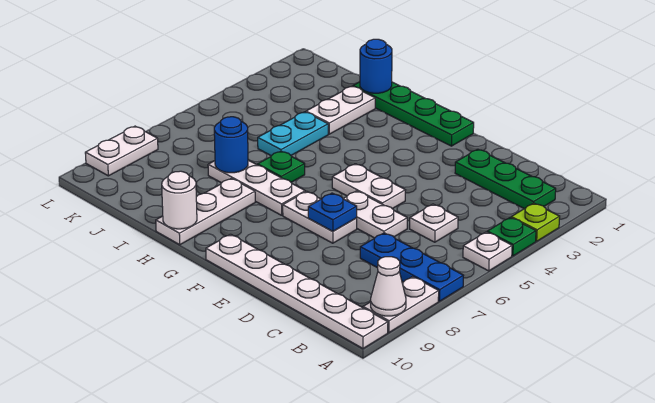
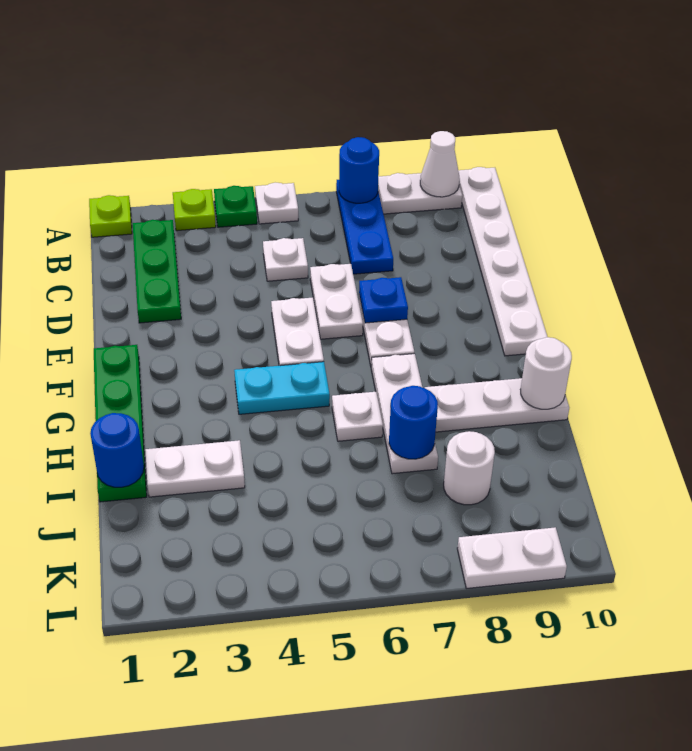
none -> lime 1x1 plate [89,195,132,237]
none -> blue 1x1 round brick [339,137,379,203]
green 1x1 plate [258,151,305,182] -> white 1x1 plate [332,392,383,441]
cyan 1x2 plate [258,112,328,156] -> cyan 1x2 plate moved to [234,362,330,414]
none -> white 1x1 round brick [444,431,495,505]

